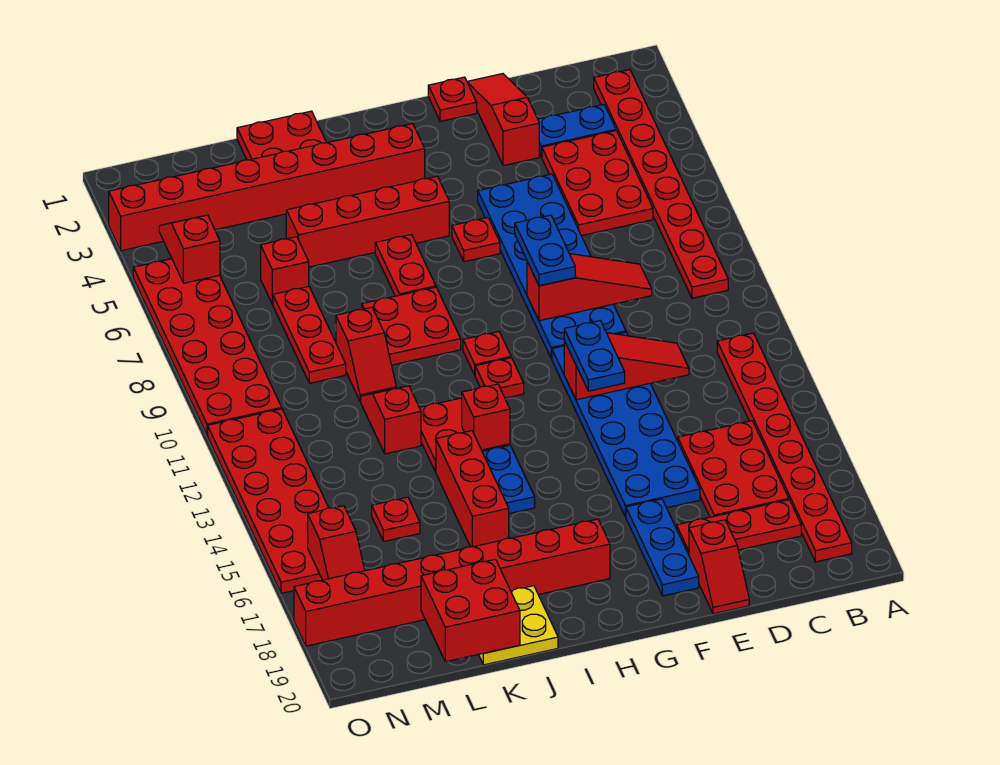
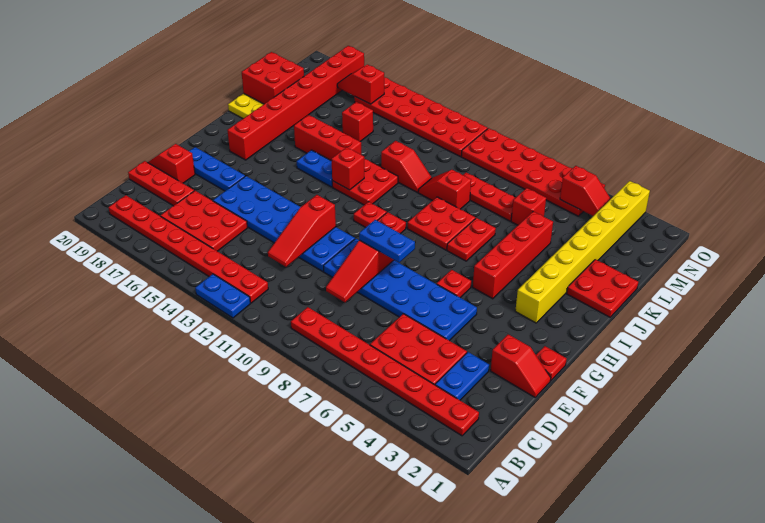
red 1x3 plate [677,500,801,555] -> red 1x3 plate turned to [128,161,194,206]
red 1x3 slope [467,74,539,166] -> red 1x2 slope [491,334,551,397]
blue 1x2 plate [564,321,625,391] -> blue 1x2 plate moved to [195,274,250,318]
red 1x8 brick [109,124,425,251] -> yellow 1x8 brick [515,181,650,323]
red 1x2 plate [375,235,436,296] -> red 1x2 plate turned to [447,218,496,261]
red 1x1 plate [372,497,420,541] -> red 1x1 brick [342,102,373,141]

